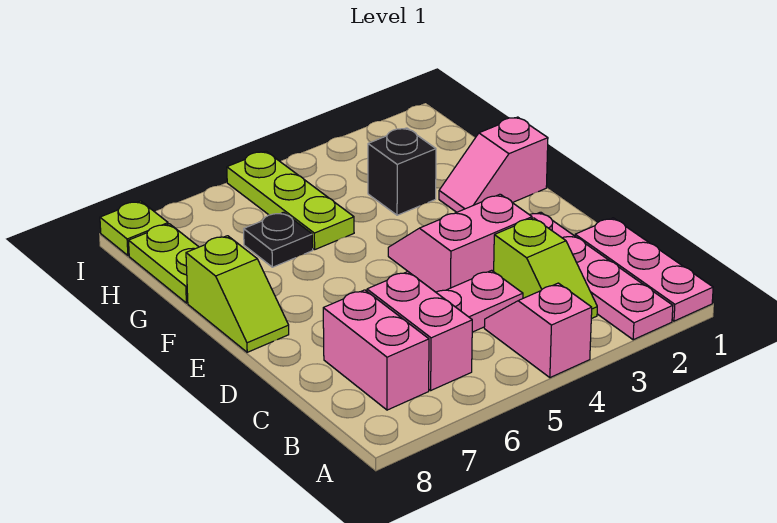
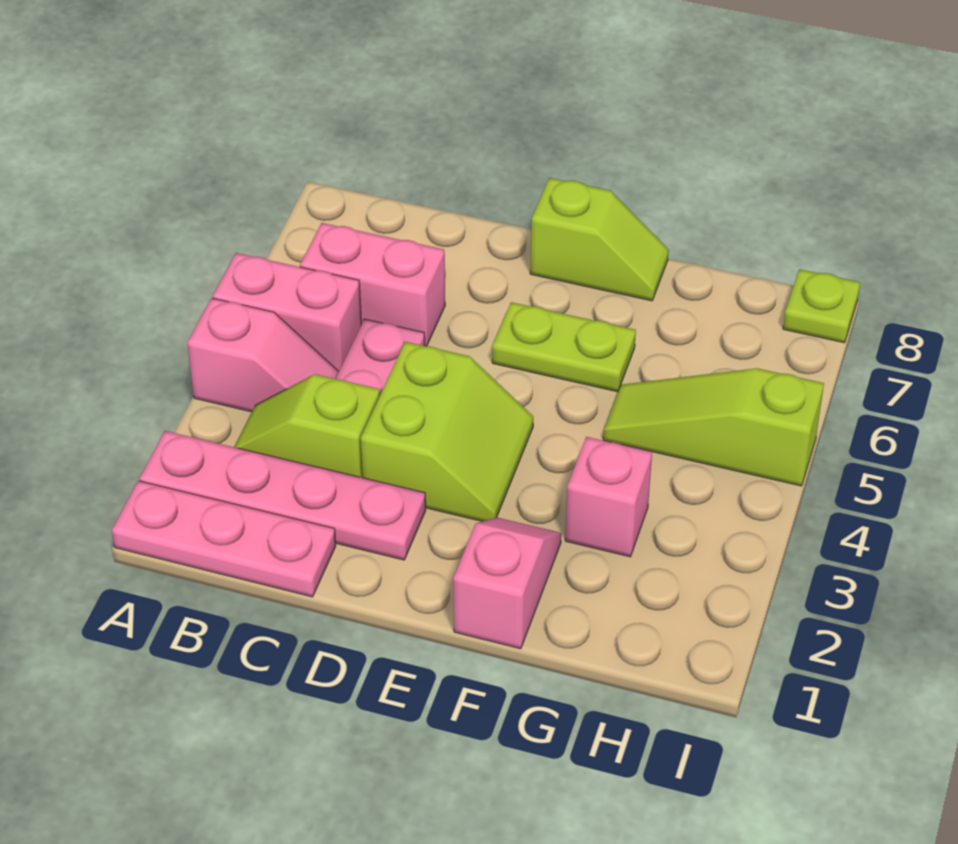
pink 1x2 brick [323,290,429,410] -> pink 1x2 brick moved to [213,253,361,371]
pink 2x2 slope [388,194,532,292] -> lime 2x2 slope [361,342,533,521]
lime 1x2 slope [186,236,289,352] -> lime 1x2 slope turned to [530,178,669,301]
black 1x1 brick [368,128,436,215] -> pink 1x1 brick [565,437,652,557]
lime 1x3 plate [227,151,354,250] -> lime 1x3 slope [603,368,824,486]
black 1x1 plate [244,212,313,267] -> none
lime 1x2 plate [129,224,198,303] -> lime 1x2 plate moved to [492,302,636,392]

